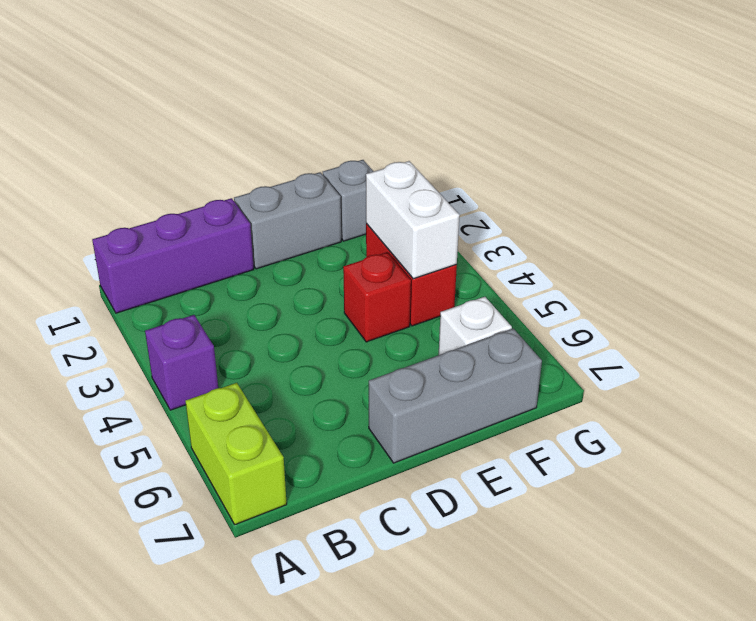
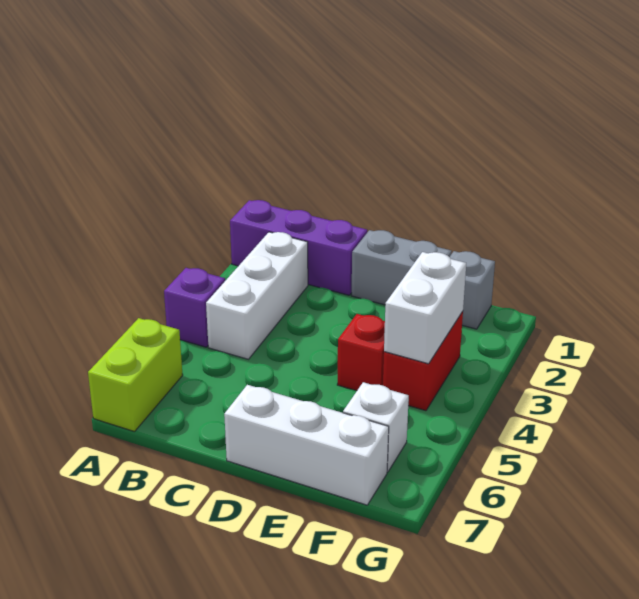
none -> white 1x3 brick [206,232,308,359]
grey 1x3 brick [369,329,542,463] -> white 1x3 brick [224,385,389,505]

